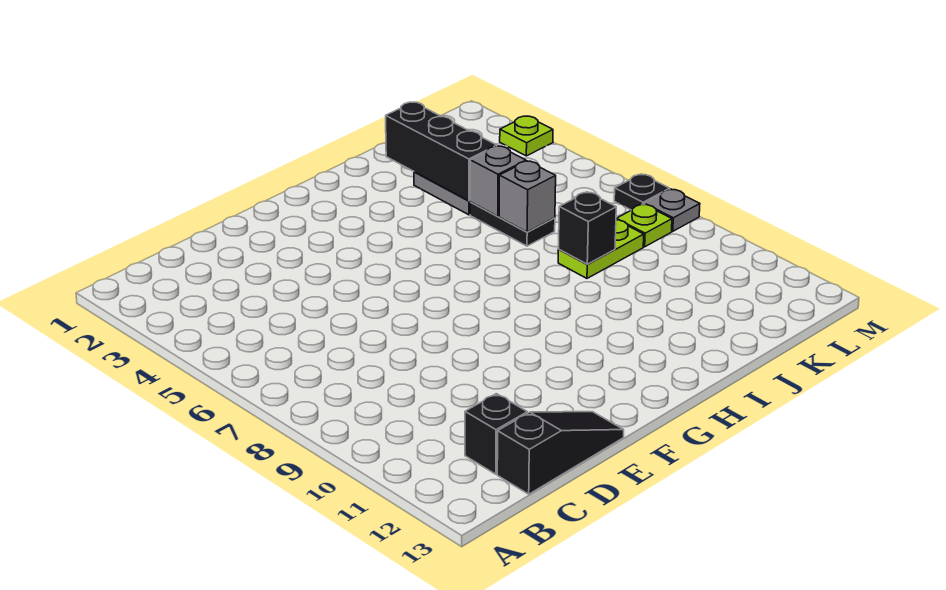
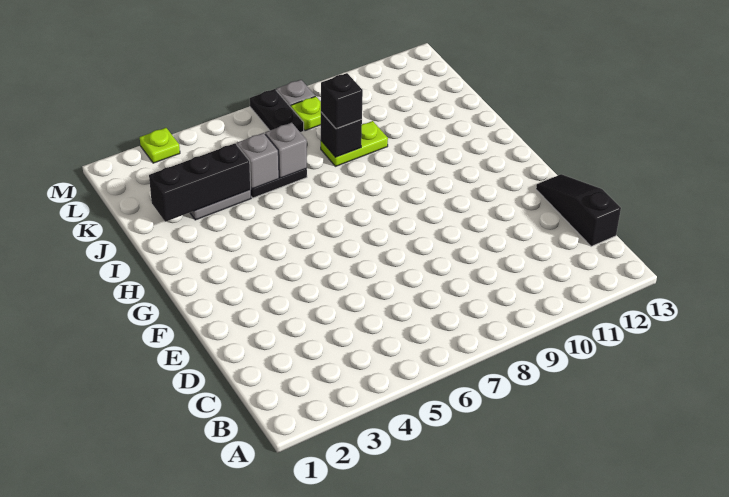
black 1x1 brick [465,394,527,474] -> black 1x1 brick moved to [321,73,363,129]
lime 1x2 plate [558,220,644,278] -> lime 1x2 plate turned to [321,121,388,166]
black 1x1 plate [614,174,670,210] -> black 1x2 plate [250,89,304,132]

